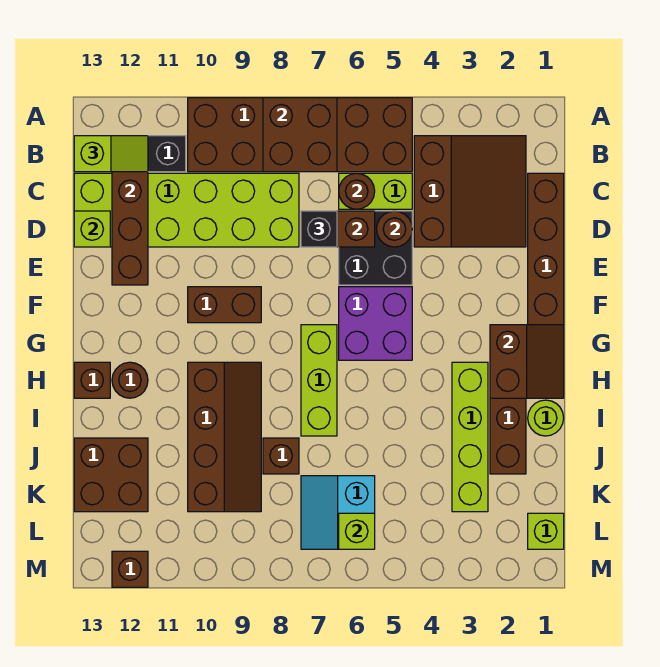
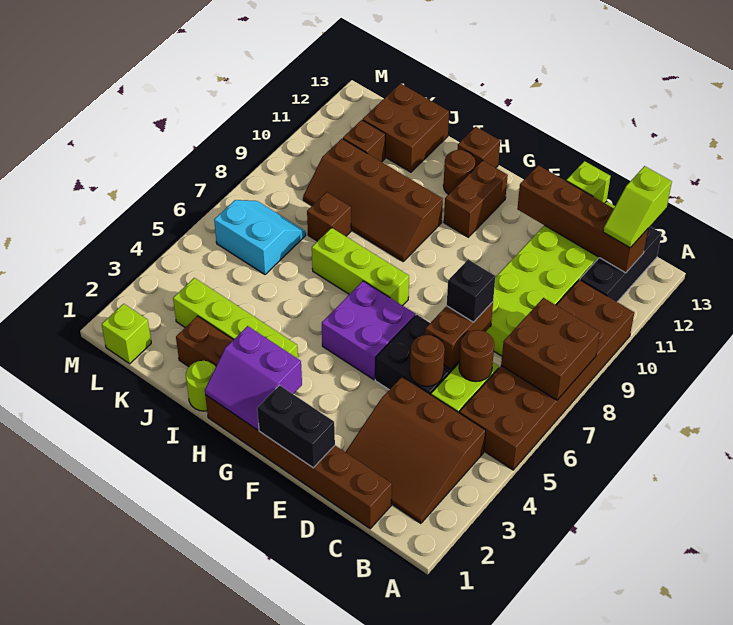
none -> black 1x2 brick [257,385,335,468]
brown 1x2 brick [188,287,261,323] -> brown 1x2 brick moved to [444,160,508,237]
brown 2x2 slope [490,325,564,398] -> purple 2x2 slope [205,326,302,430]
lime 1x1 brick [339,513,375,549] -> none
brown 1x1 brick [112,551,148,587] -> brown 1x1 brick moved to [343,120,385,162]

